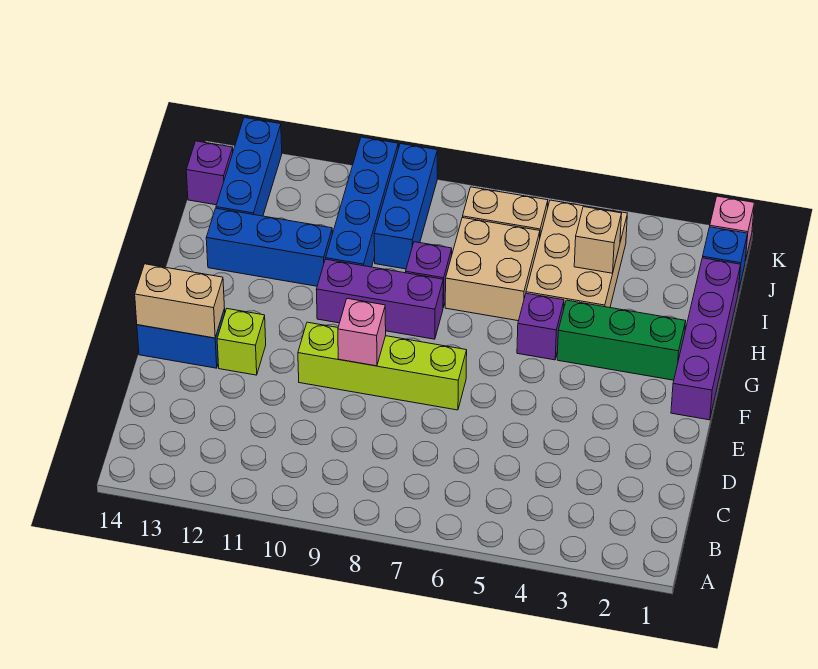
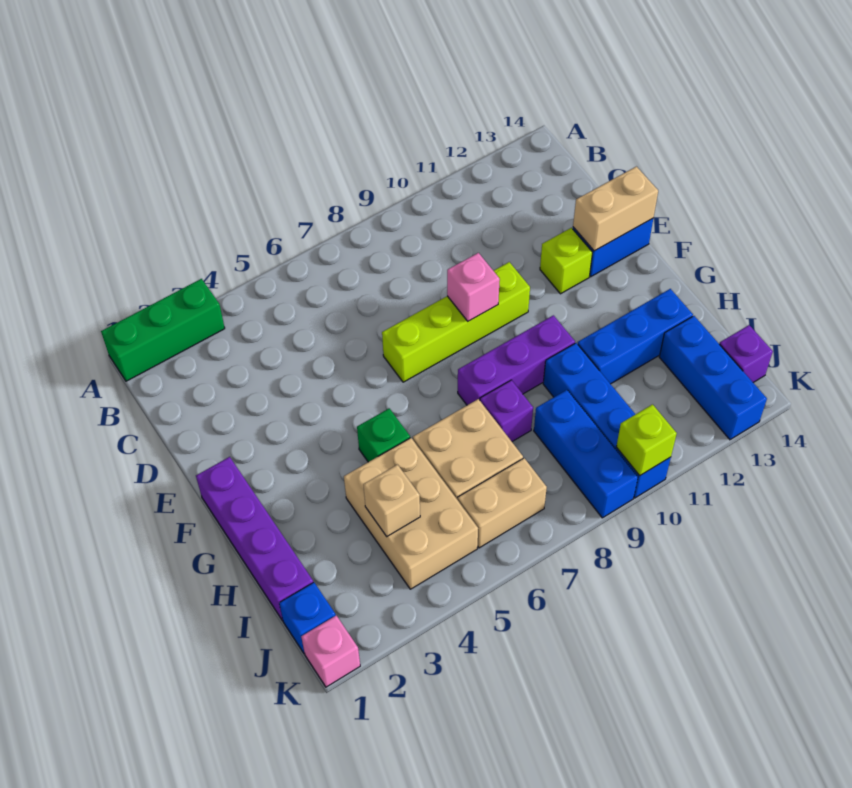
green 1x3 brick [557,300,686,380] -> green 1x3 brick moved to [101,279,225,381]
purple 1x1 brick [517,293,564,360] -> green 1x1 brick [357,408,410,462]
none -> lime 1x1 brick [616,405,677,476]

